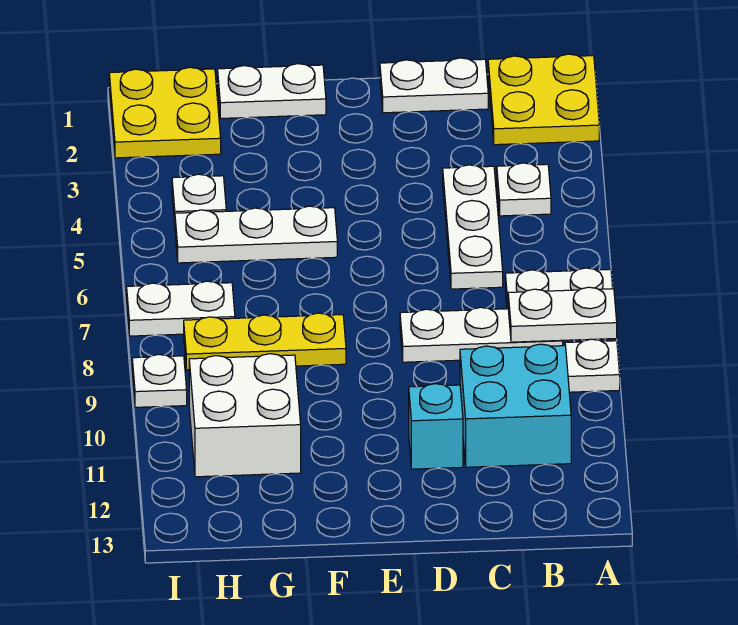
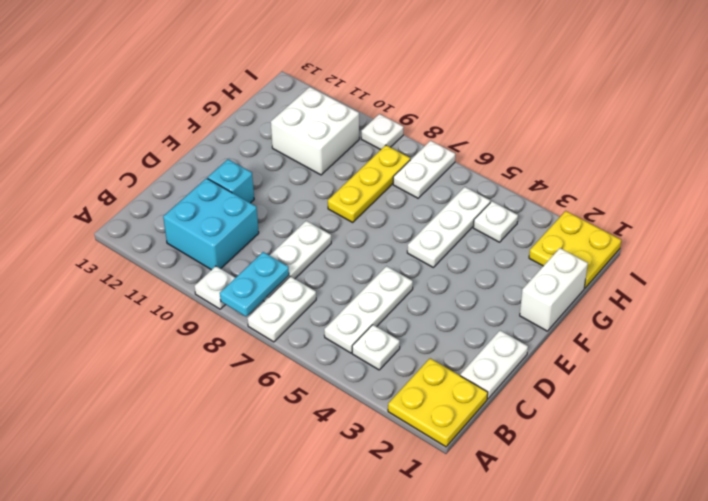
white 1x2 plate [508,287,617,342] -> cyan 1x2 plate [220,252,289,317]
white 1x3 plate [443,165,503,289] -> white 1x3 plate turned to [324,266,413,353]
white 1x2 plate [218,64,326,118] -> white 1x2 brick [520,248,588,331]

